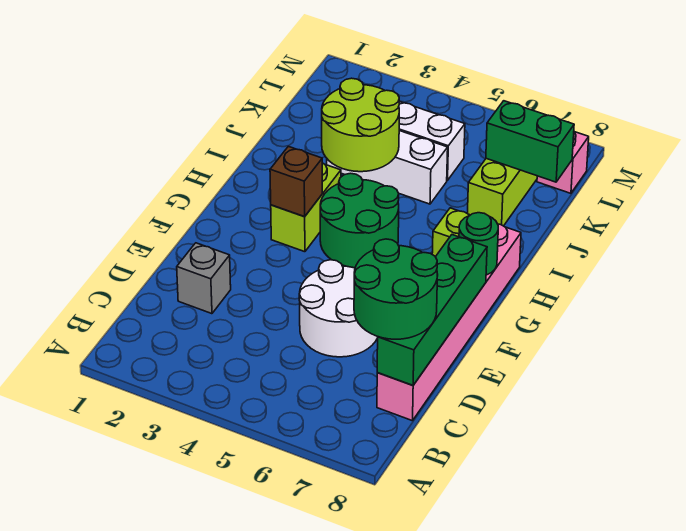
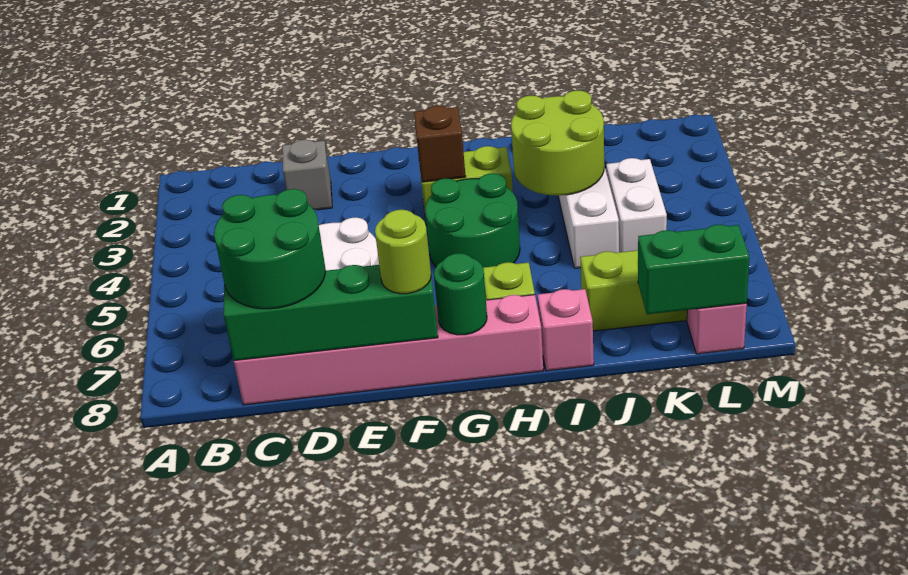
none -> lime 1x1 round brick [375,210,431,294]
none -> pink 1x1 brick [538,289,594,371]
green 1x2 brick [486,101,574,182] -> green 1x2 brick turned to [638,225,749,314]

